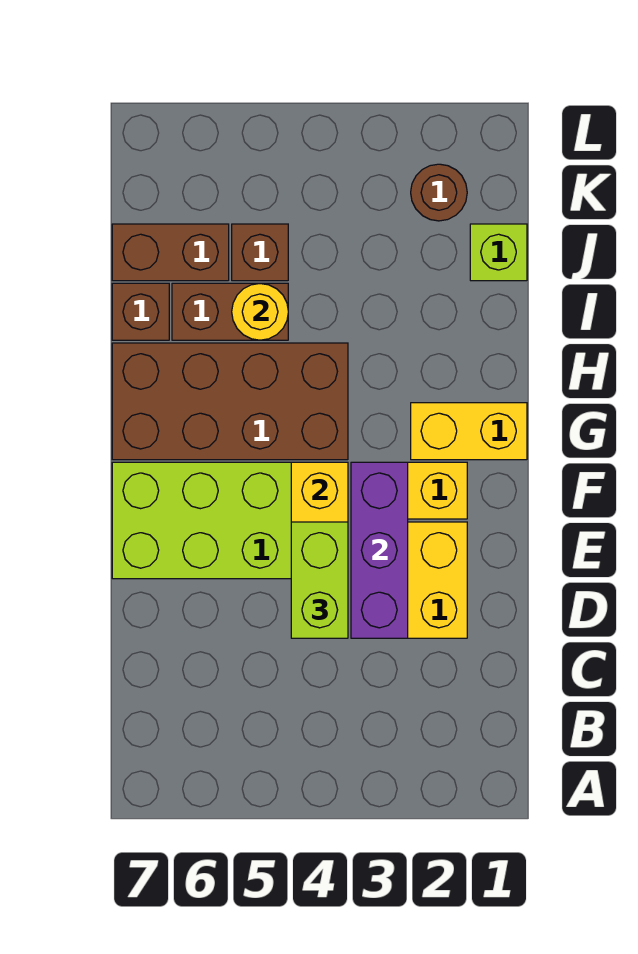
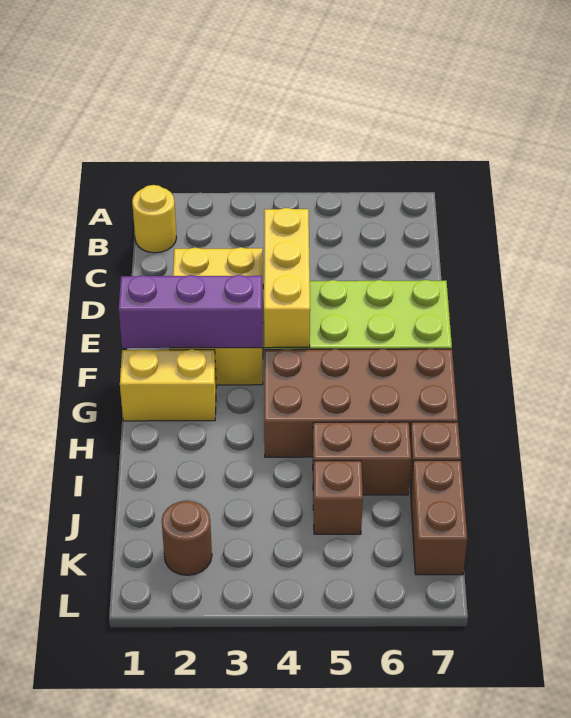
purple 1x3 brick [351,462,408,638] -> purple 1x3 brick turned to [119,275,262,348]
lime 1x2 brick [291,522,348,638] -> none
yellow 1x1 round brick [232,283,288,340] -> yellow 1x1 round brick moved to [132,185,176,253]
lime 1x1 brick [470,224,527,281] -> none
brown 1x2 brick [112,224,229,281] -> brown 1x2 brick turned to [411,460,467,575]

